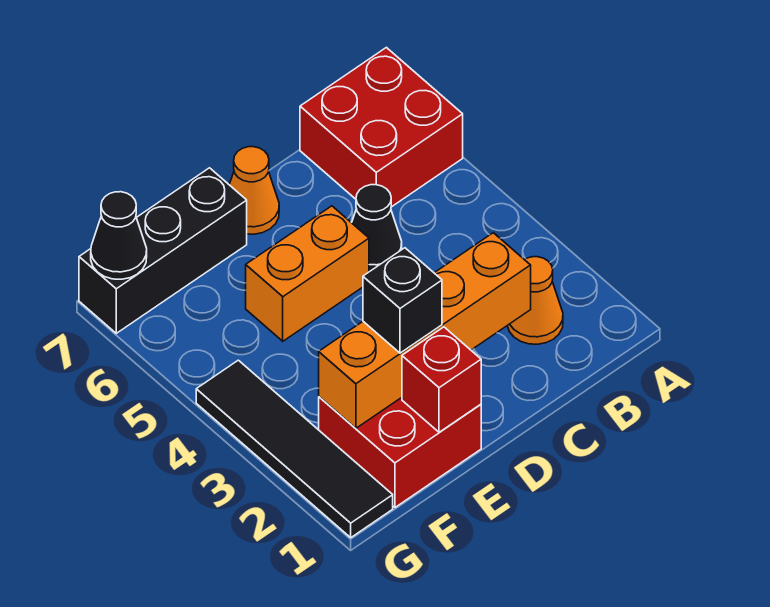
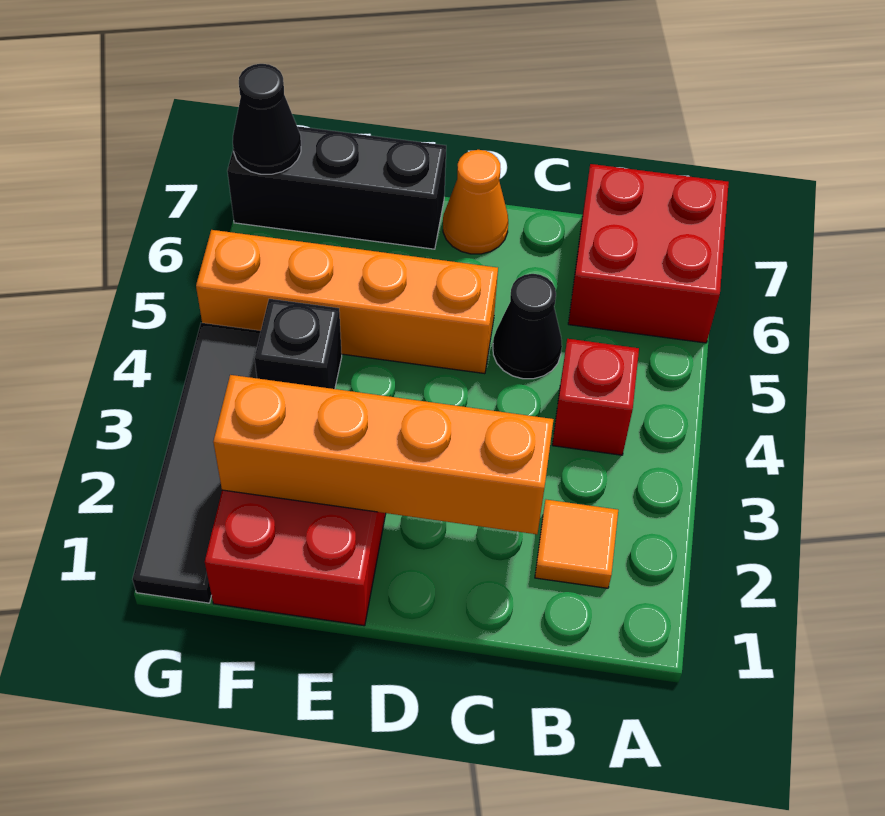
orange 1x1 cone [507,257,563,344] -> orange 1x1 tile [535,500,618,588]
orange 1x2 brick [246,206,369,341] -> orange 1x4 brick [196,230,498,374]
red 1x1 brick [402,327,481,432] -> red 1x1 brick moved to [552,339,639,455]
black 1x1 brick [363,248,442,353] -> black 1x1 brick moved to [255,299,342,389]

